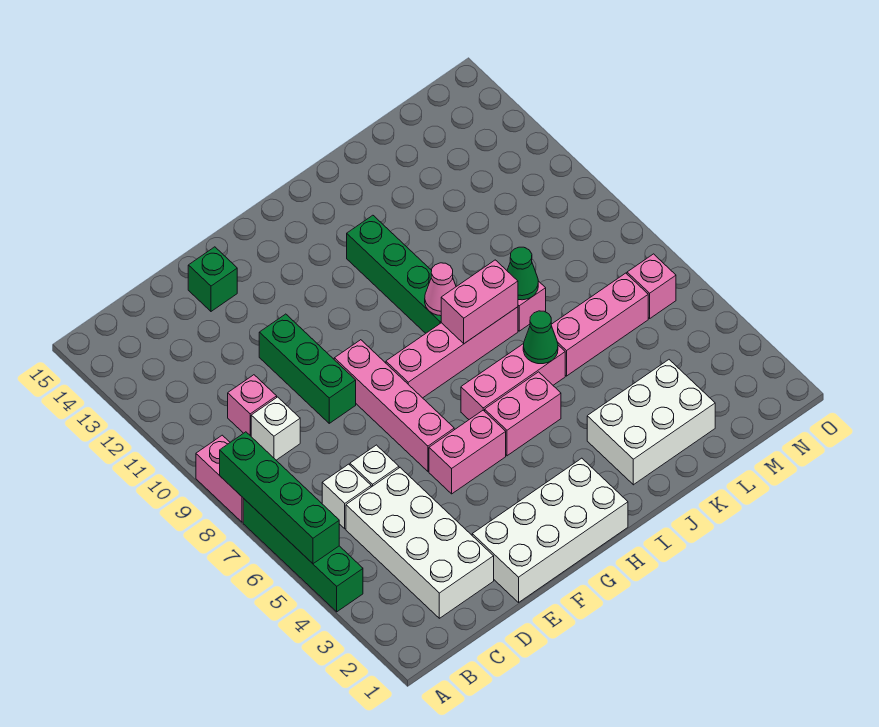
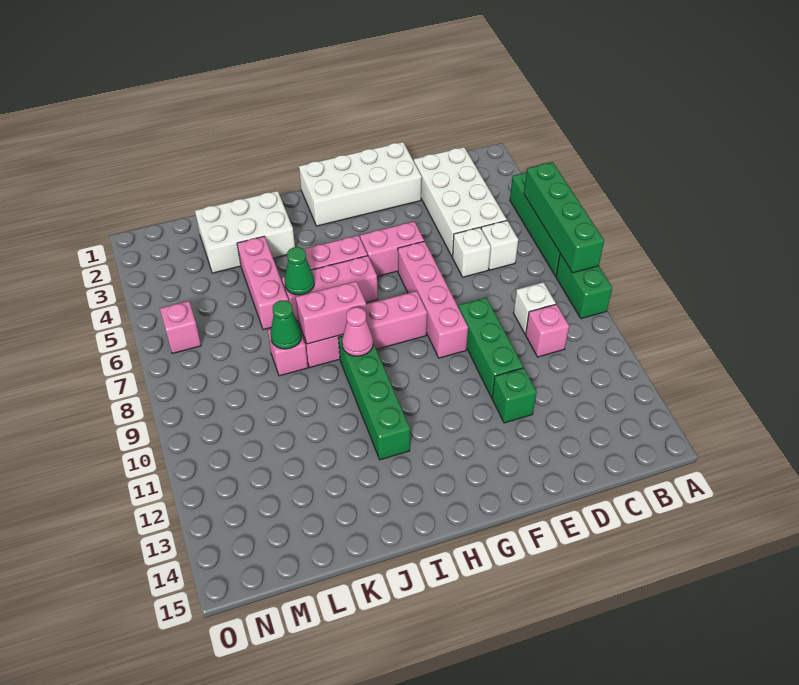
pink 1x2 brick [196,435,243,522] -> green 1x2 brick [556,254,612,319]
green 1x1 brick [188,247,237,311] -> green 1x1 brick moved to [492,368,537,423]
pink 1x3 brick [551,273,648,376] -> pink 1x3 brick turned to [237,236,288,330]

